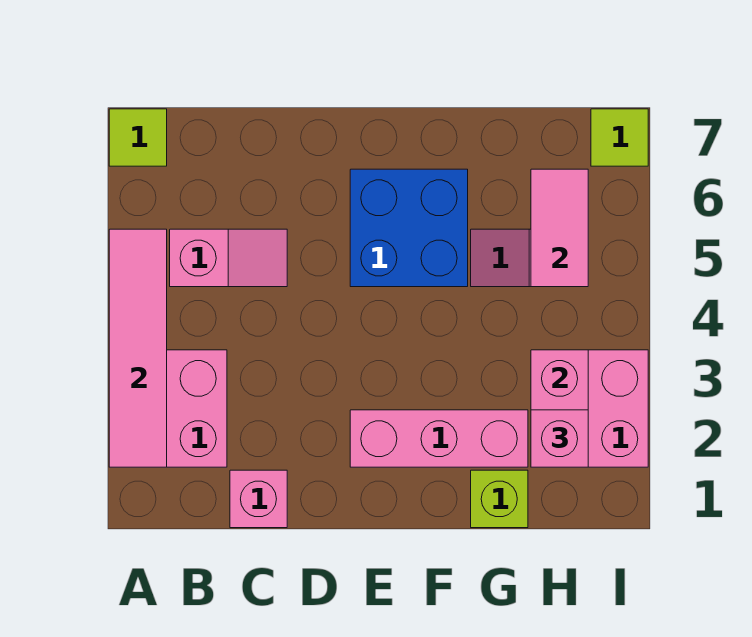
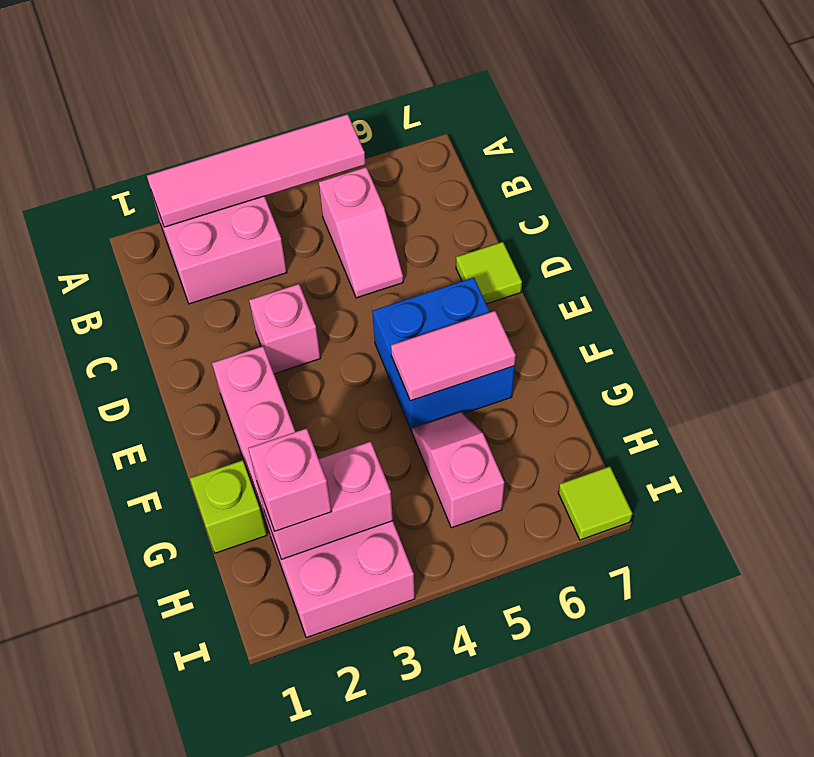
lime 1x1 tile [109,109,167,166] -> lime 1x1 tile moved to [456,242,522,304]
pink 1x1 brick [230,470,287,528] -> pink 1x1 brick moved to [249,284,320,374]
pink 1x2 tile [531,169,588,287] -> pink 1x2 tile moved to [391,311,516,401]

